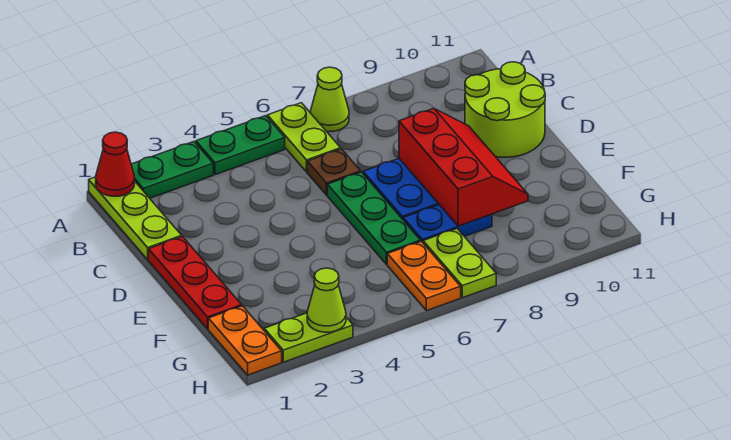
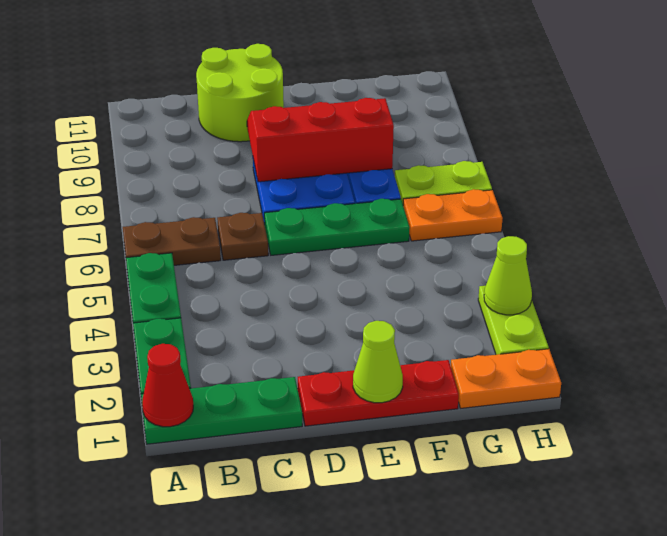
lime 1x3 plate [89,177,182,259] -> green 1x3 plate [141,377,302,444]
lime 1x2 plate [267,103,341,172] -> brown 1x2 plate [123,217,221,265]
lime 1x1 cone [310,67,349,132] -> lime 1x1 cone moved to [353,321,403,403]

